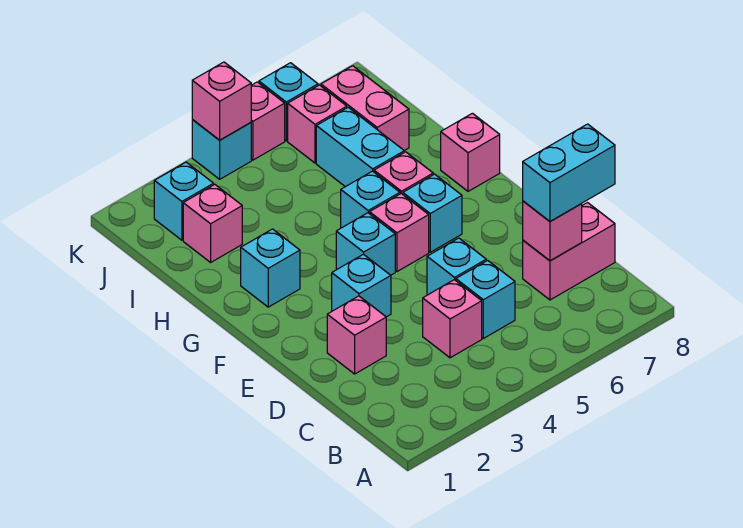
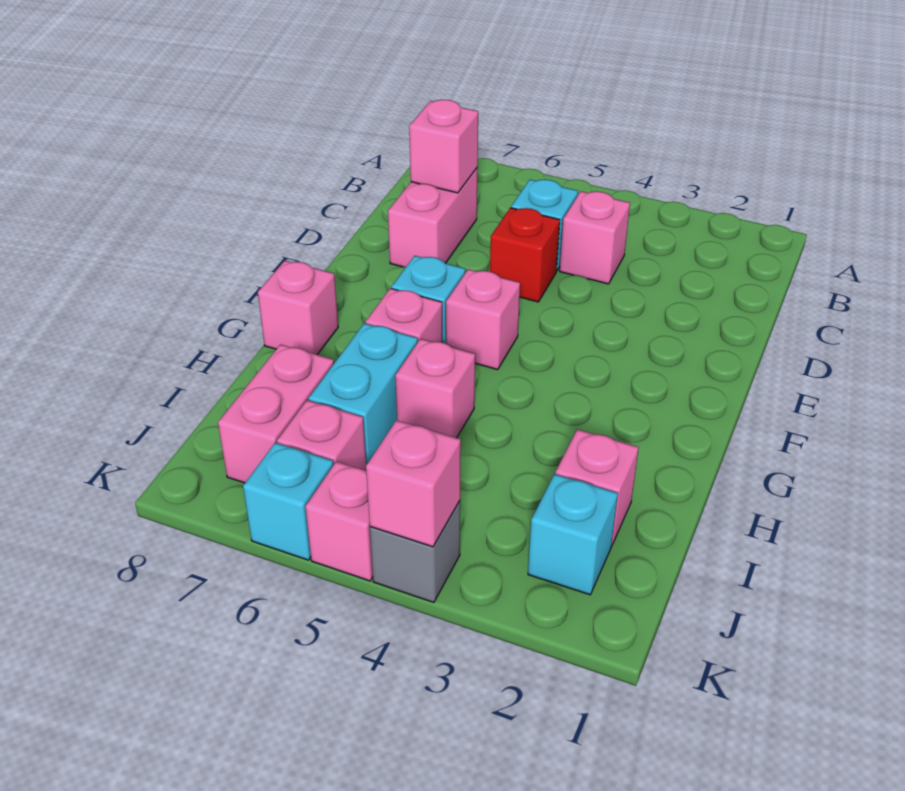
pink 1x2 brick [523,203,615,300] -> pink 1x2 brick turned to [388,168,478,267]
cyan 1x2 brick [523,124,615,221] -> none
pink 1x1 brick [327,296,386,374] -> pink 1x1 brick moved to [395,339,475,438]
cyan 1x1 brick [427,238,486,295] -> red 1x1 brick [490,208,560,302]
cyan 1x1 brick [332,254,391,317] -> none
cyan 1x1 brick [336,213,395,275] -> none
cyan 1x1 brick [241,229,300,307] -> none
cyan 1x1 brick [341,171,400,228] -> none
cyan 1x1 brick [192,120,251,179] -> grey 1x1 brick [370,501,460,602]

